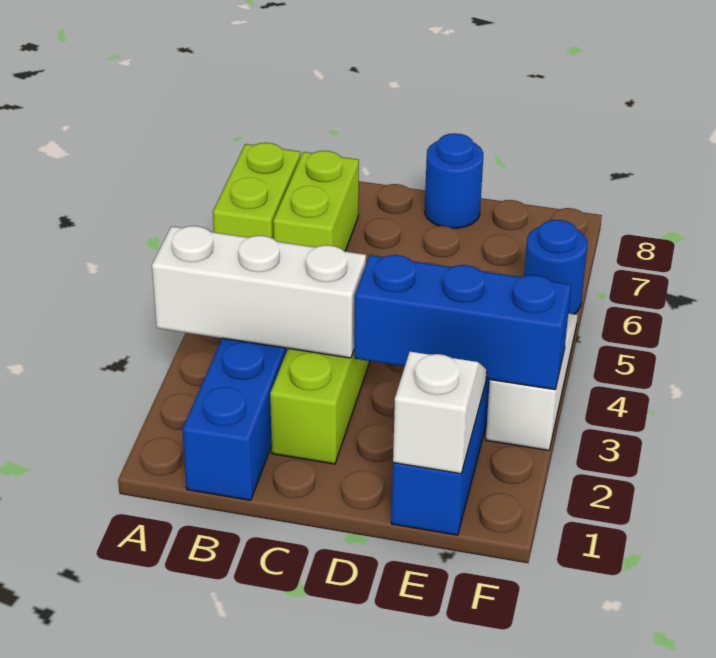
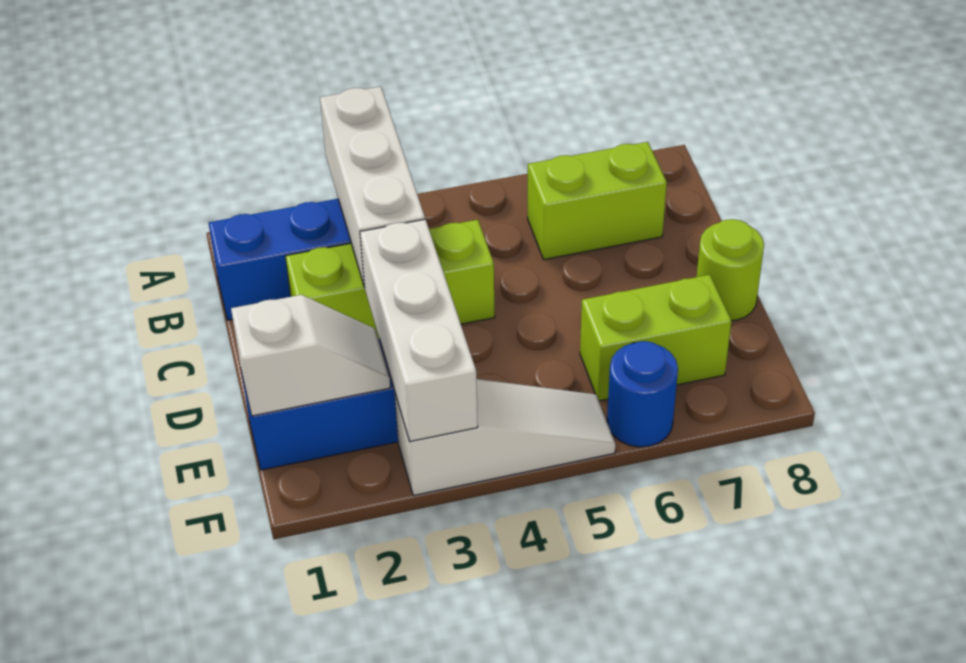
lime 1x2 brick [213,143,300,239] -> lime 1x2 brick moved to [580,275,731,401]
blue 1x3 brick [354,255,571,390] -> white 1x3 brick [360,219,478,442]
blue 1x1 round brick [425,133,483,228] -> lime 1x1 round brick [697,219,764,321]

